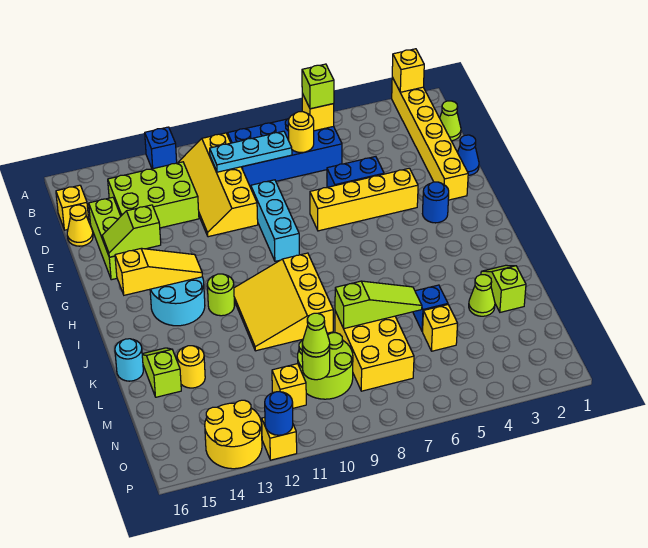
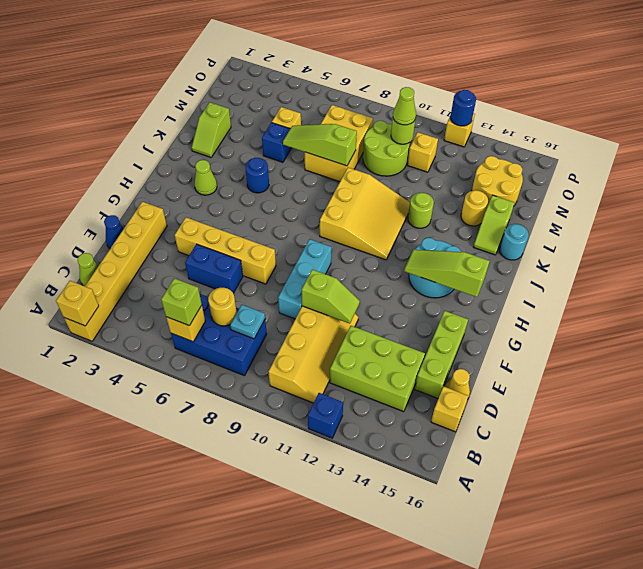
blue 2x4 brick [228,119,342,187] -> blue 2x3 brick [171,294,267,376]
cyan 1x3 plate [210,131,292,172] -> cyan 1x1 plate [230,305,265,339]
lime 1x2 slope [102,205,161,257] -> lime 1x2 slope moved to [302,269,360,324]
blue 1x1 round brick [422,182,449,223] -> blue 1x1 round brick moved to [245,158,269,193]
yellow 1x3 slope [115,248,202,295] -> lime 1x3 slope [405,250,489,297]
lime 1x1 round brick [207,274,234,316] -> lime 1x1 round brick moved to [408,193,434,228]
lime 1x1 cone [469,275,495,316] -> lime 1x1 cone moved to [195,160,217,195]
yellow 2x2 round brick [205,400,262,469] -> yellow 2x2 round brick moved to [472,156,523,209]

